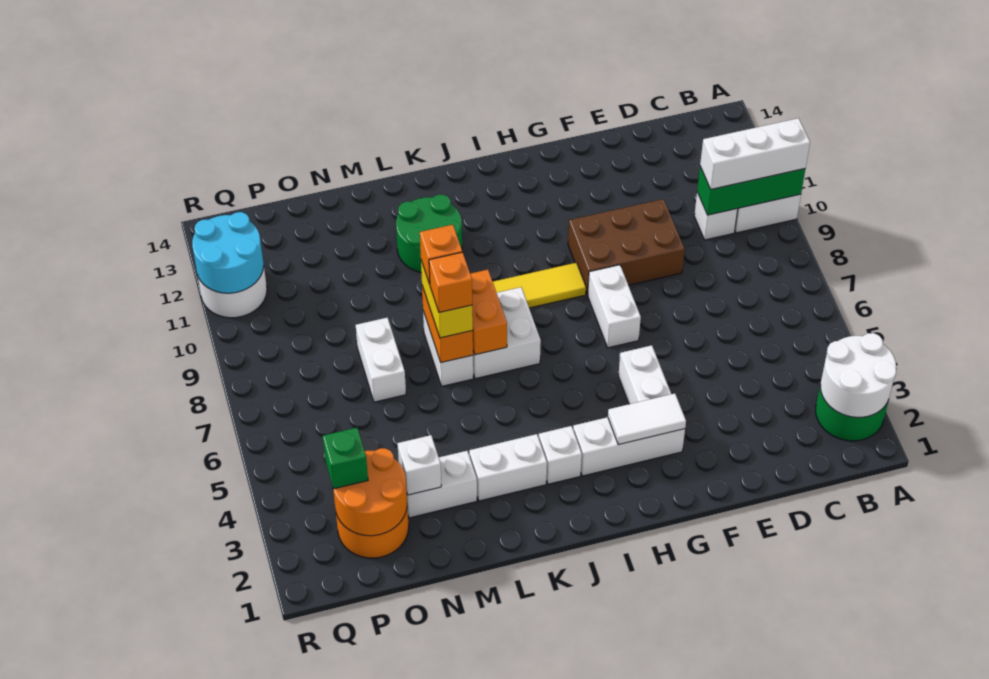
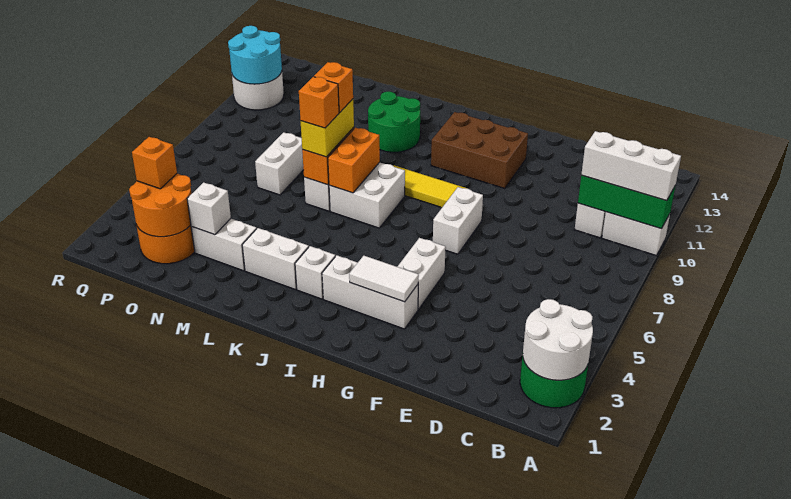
brown 2x3 brick [568,199,685,294] -> brown 2x3 brick moved to [431,112,528,189]
green 1x1 brick [323,428,368,489] -> orange 1x1 brick [132,137,177,189]

